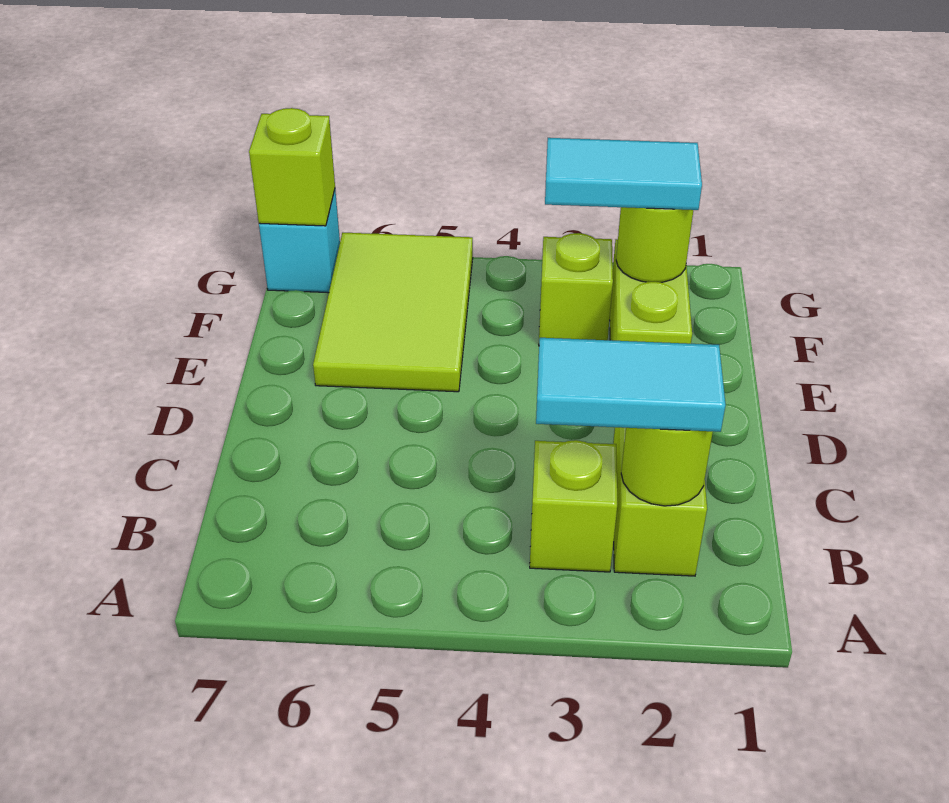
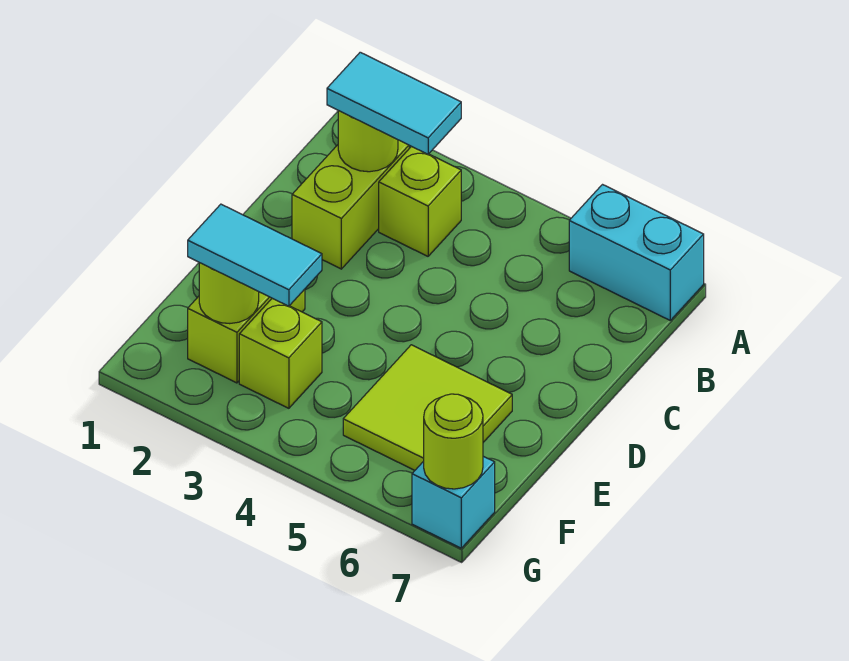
none -> cyan 1x2 brick [569,185,704,320]
lime 2x3 tile [313,233,473,392] -> lime 2x2 tile [343,345,512,470]
lime 1x1 brick [249,108,335,226] -> lime 1x1 round brick [424,394,483,489]

